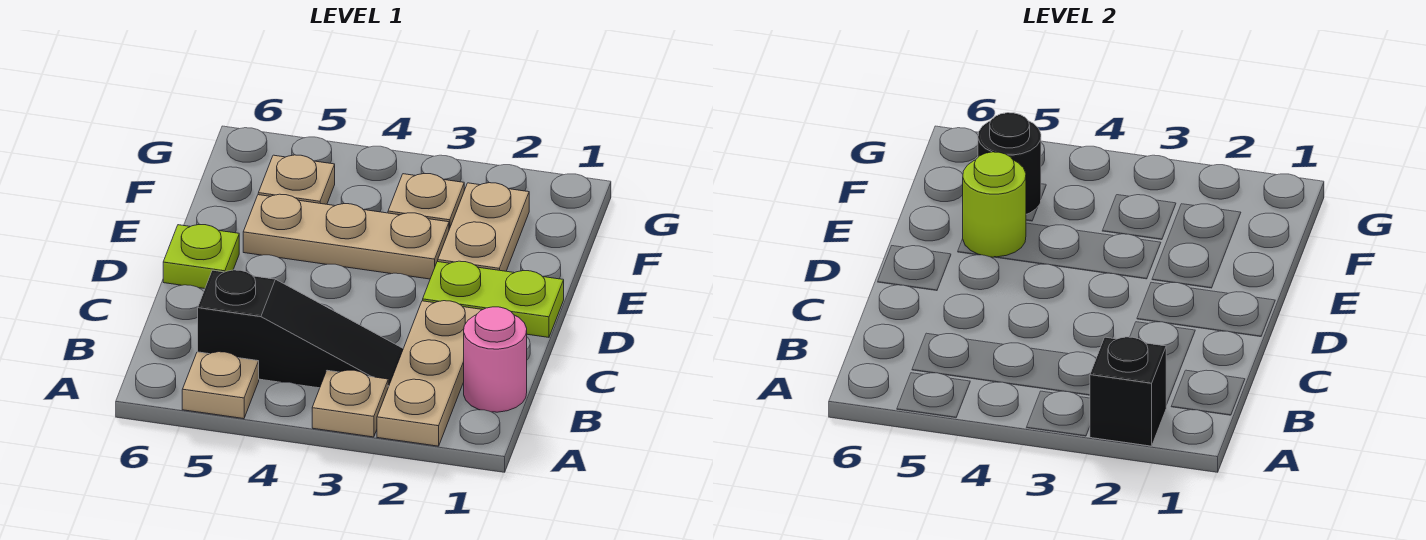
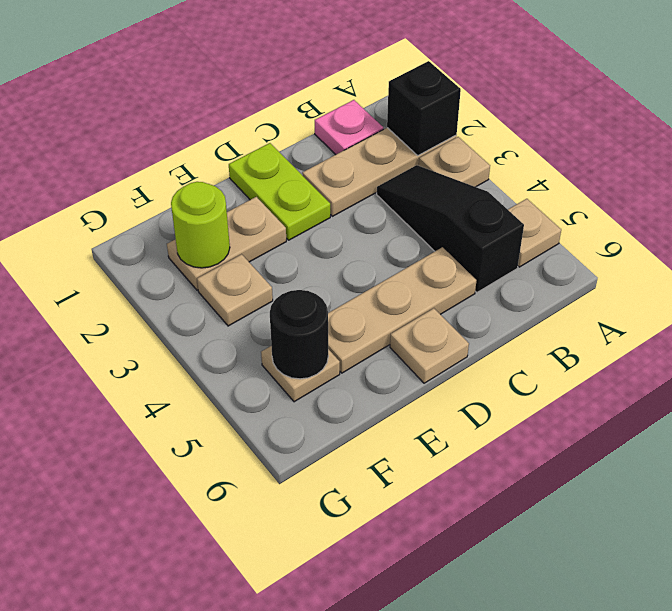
pink 1x1 round brick [464,307,527,412] -> pink 1x1 plate [315,100,383,155]
lime 1x1 plate [163,225,239,289] -> tan 1x1 plate [390,308,469,383]
tan 1x3 plate [243,194,449,279] -> tan 1x3 plate turned to [328,247,476,373]
lime 1x1 round brick [963,152,1026,257] -> lime 1x1 round brick moved to [171,182,230,268]

